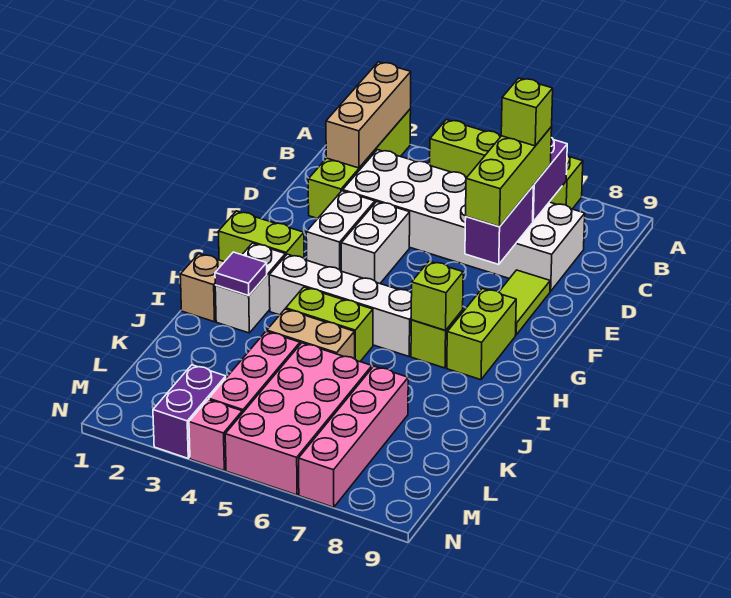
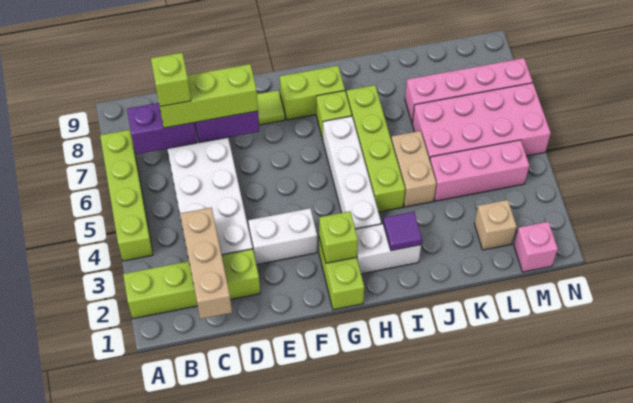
tan 1x3 brick [326,62,411,168] -> tan 1x3 brick turned to [180,208,232,319]
white 1x2 brick [341,202,410,283] -> none
lime 1x1 brick [411,261,463,331] -> lime 1x1 brick moved to [319,211,358,263]
tan 1x1 brick [180,254,224,322] -> tan 1x1 brick moved to [474,200,517,250]
lime 1x2 brick [286,287,373,362] -> lime 1x4 brick [346,85,405,212]
purple 1x2 brick [153,365,226,458] -> none
pink 1x1 brick [189,400,242,470] -> pink 1x1 brick moved to [514,222,558,272]

